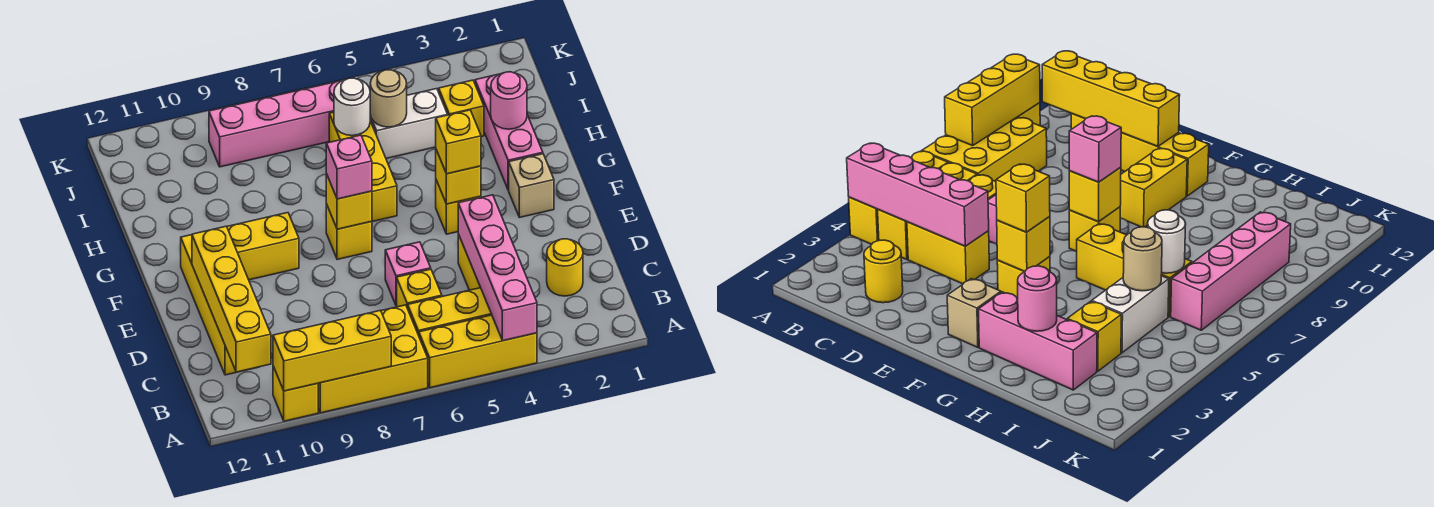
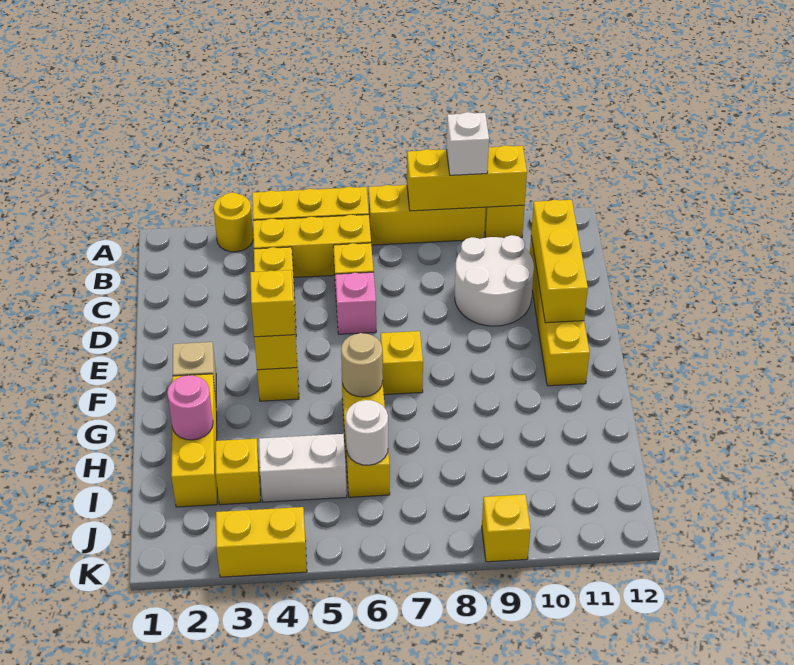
pink 1x4 brick [458,195,537,341] -> none
yellow 2x3 brick [318,305,428,413] -> yellow 1x3 brick [368,185,486,245]
none -> white 1x1 brick [446,112,489,175]
yellow 1x4 brick [192,226,271,372] -> yellow 1x3 brick [531,200,588,323]
yellow 1x1 round brick [547,239,583,296] -> yellow 1x1 round brick moved to [214,193,253,252]
none -> white 2x2 round brick [455,235,534,326]
yellow 1x1 brick [326,174,372,229] -> yellow 1x1 brick moved to [482,494,530,562]
pink 1x1 brick [326,135,372,199] -> none
yellow 1x2 brick [227,213,299,280] -> yellow 1x2 brick moved to [216,507,307,577]
pink 1x3 brick [475,74,543,190] -> yellow 1x3 brick [171,374,217,507]
tan 1x1 round brick [370,70,407,127] -> tan 1x1 round brick moved to [341,333,383,397]
pink 1x4 brick [209,81,341,167] -> none

